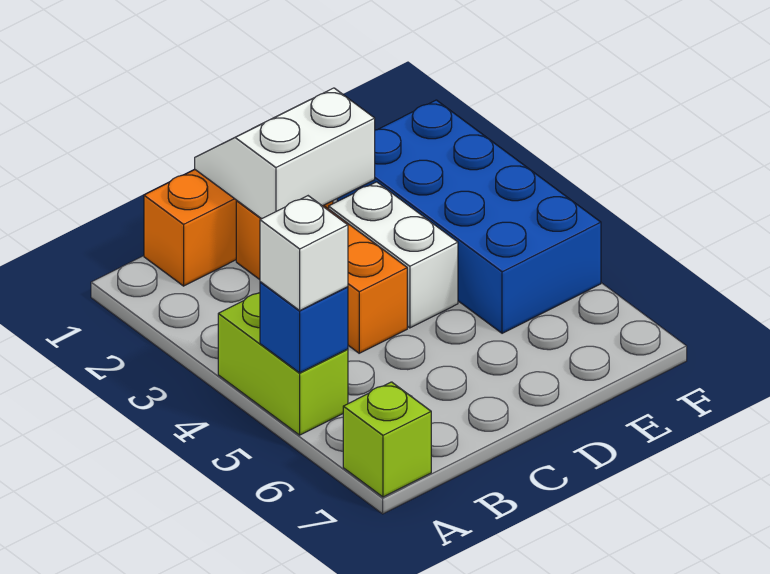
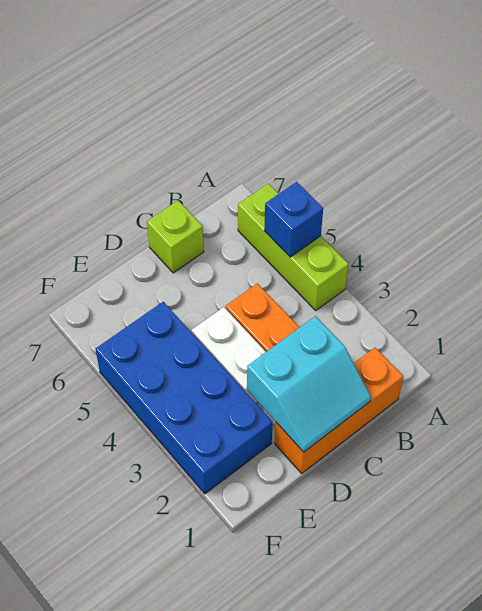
lime 1x2 brick [218,293,348,435] -> lime 1x3 brick [238,184,349,310]
white 1x1 brick [260,196,348,310] -> none
lime 1x1 brick [343,382,431,497] -> lime 1x1 brick moved to [147,201,204,273]
white 2x2 slope [195,88,375,219] -> cyan 2x2 slope [247,316,371,452]

